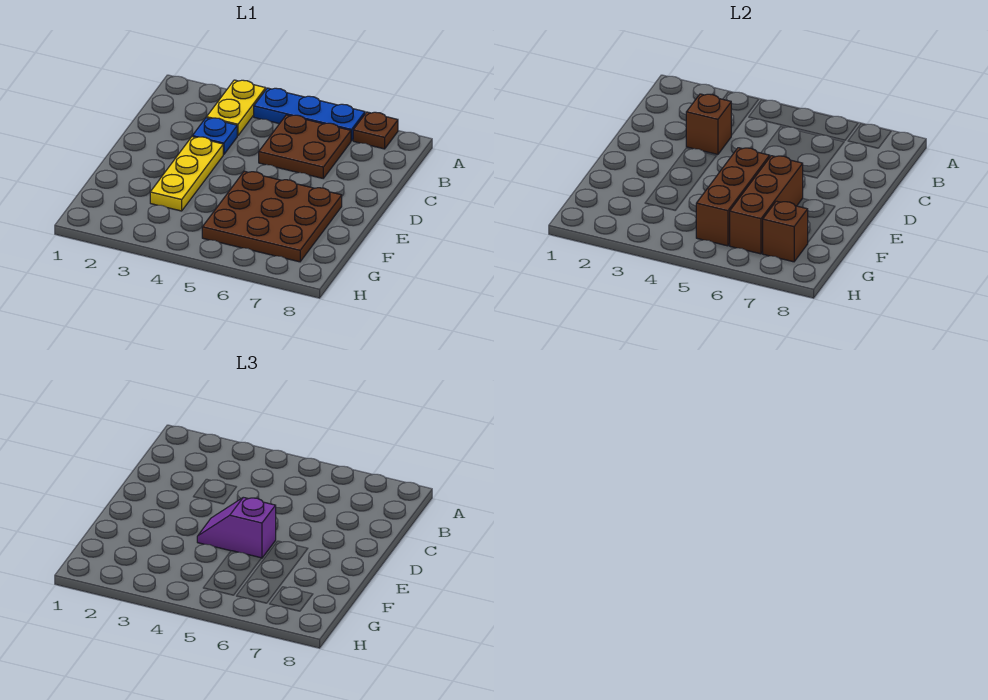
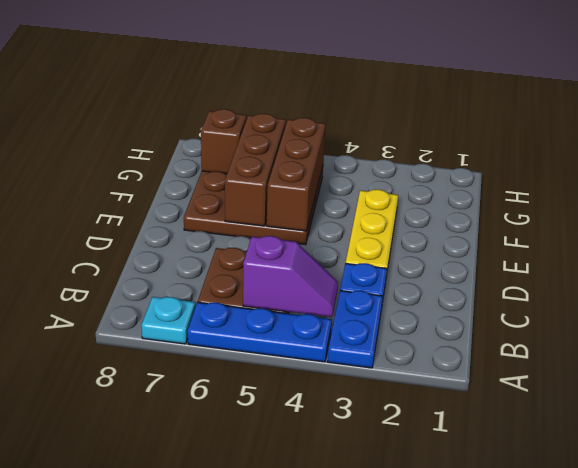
yellow 1x2 plate [207,80,266,136] -> blue 1x2 plate [327,291,383,368]
brown 1x1 plate [353,112,398,149] -> cyan 1x1 plate [142,297,195,344]
brown 1x1 brick [686,94,731,155] -> none
purple 1x2 slope [197,497,276,558] -> purple 1x2 slope moved to [243,236,338,317]

